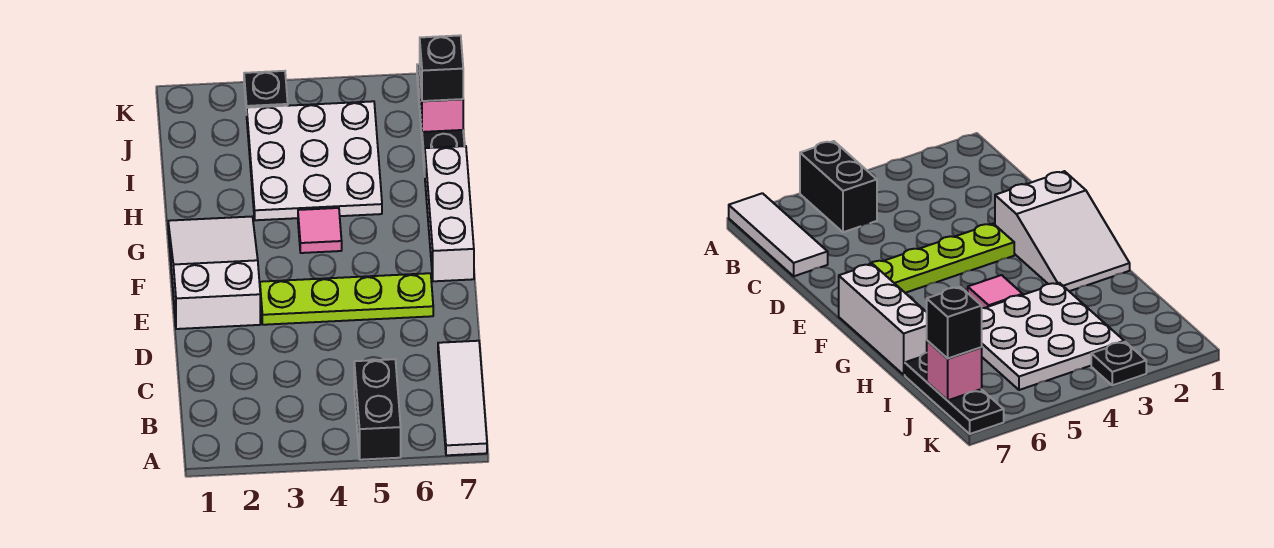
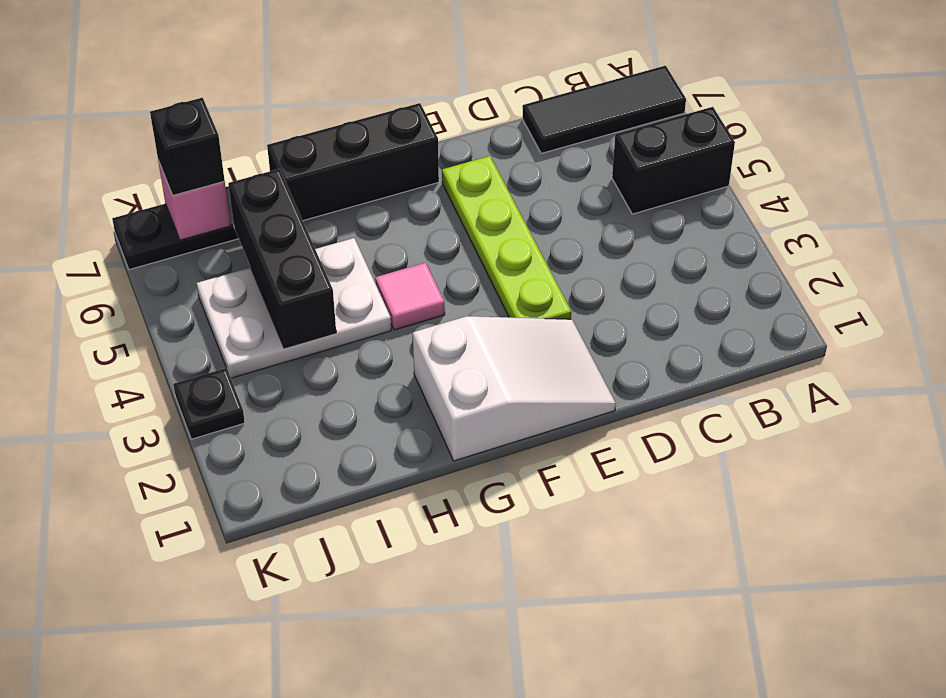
white 1x3 tile [438,341,487,455] -> black 1x3 tile [522,66,686,153]
white 2x3 slope [168,217,260,329] -> white 2x3 slope turned to [413,316,616,461]
white 1x3 brick [425,146,474,281] -> black 1x3 brick [267,103,439,221]
white 3x3 plate [247,101,382,220] -> white 2x3 plate [197,238,391,378]
none -> black 1x3 brick [228,169,336,348]

